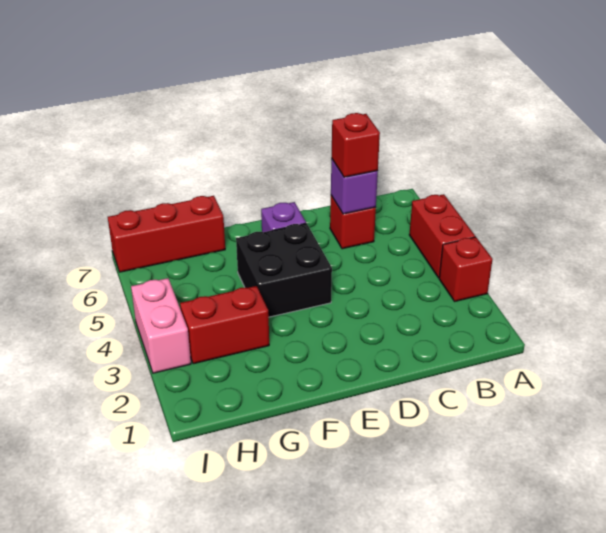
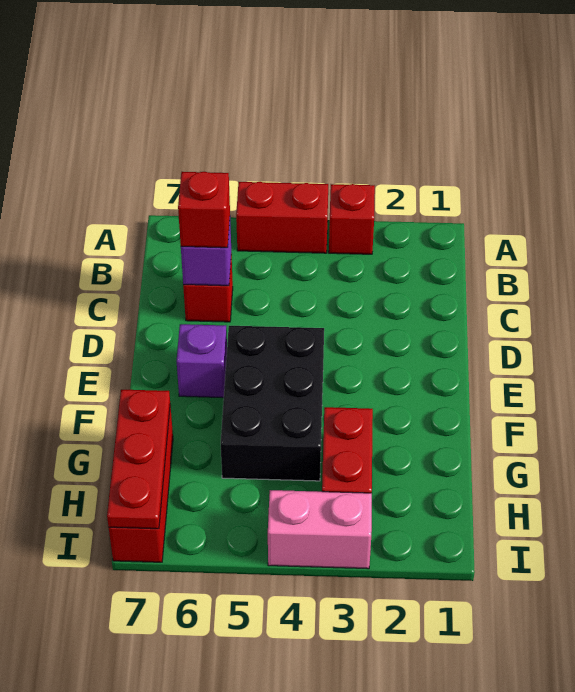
black 2x2 brick [236,223,332,317] -> black 2x3 brick [221,326,324,481]
none -> red 1x3 plate [107,390,170,529]

